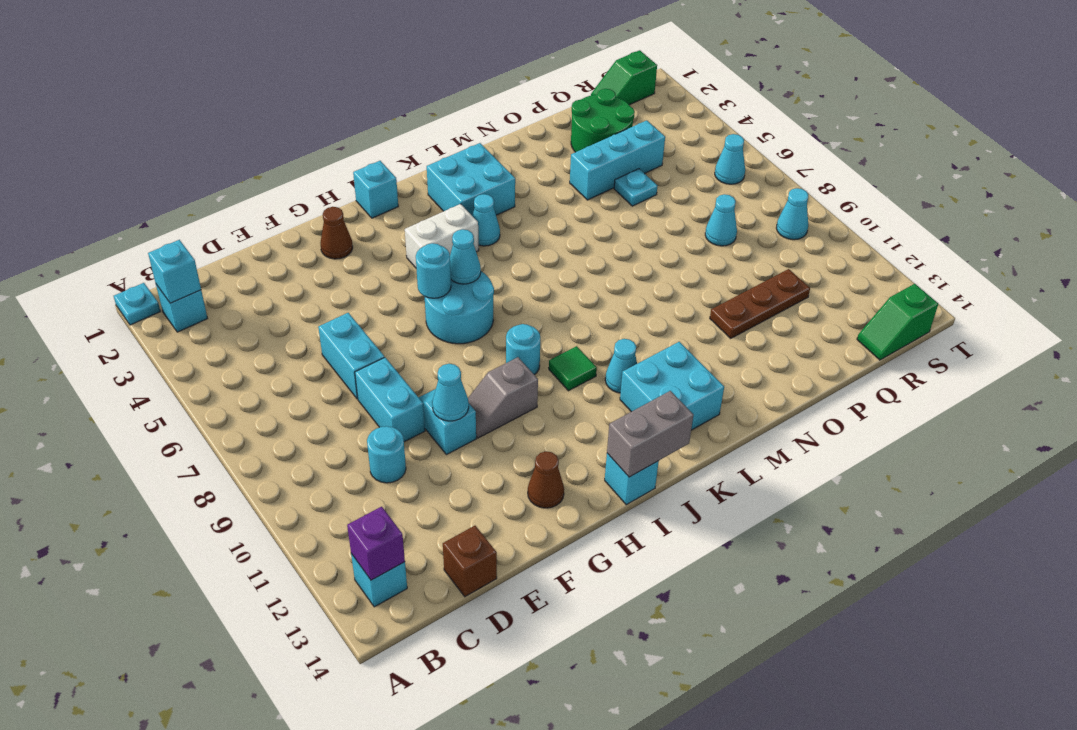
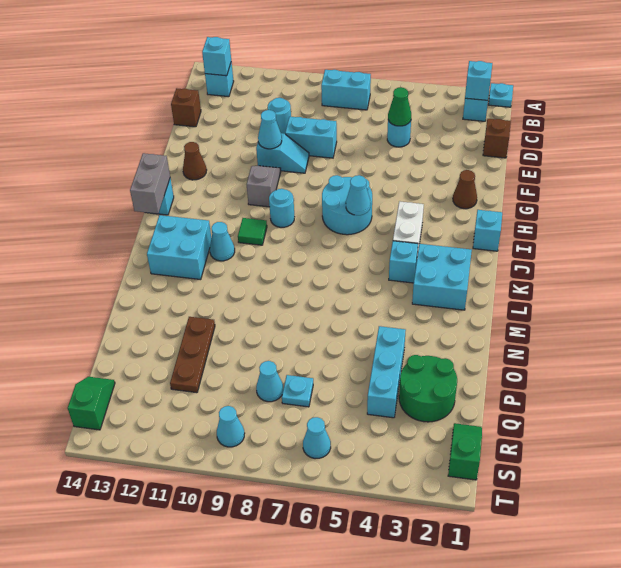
purple 1x1 brick [347,507,405,580] -> cyan 1x1 brick [202,37,231,76]
none -> brown 1x1 brick [483,119,511,158]
none -> green 1x1 cone [388,87,411,126]
cyan 1x2 brick [318,313,384,399] -> cyan 1x2 brick moved to [321,70,371,110]
cyan 1x1 round brick [416,243,451,298] -> cyan 1x1 round brick moved to [387,120,411,147]
cyan 1x1 cone [473,194,500,246] -> cyan 1x1 brick [389,241,418,283]
cyan 1x1 plate [614,169,657,206] -> cyan 1x1 plate moved to [282,375,313,407]

